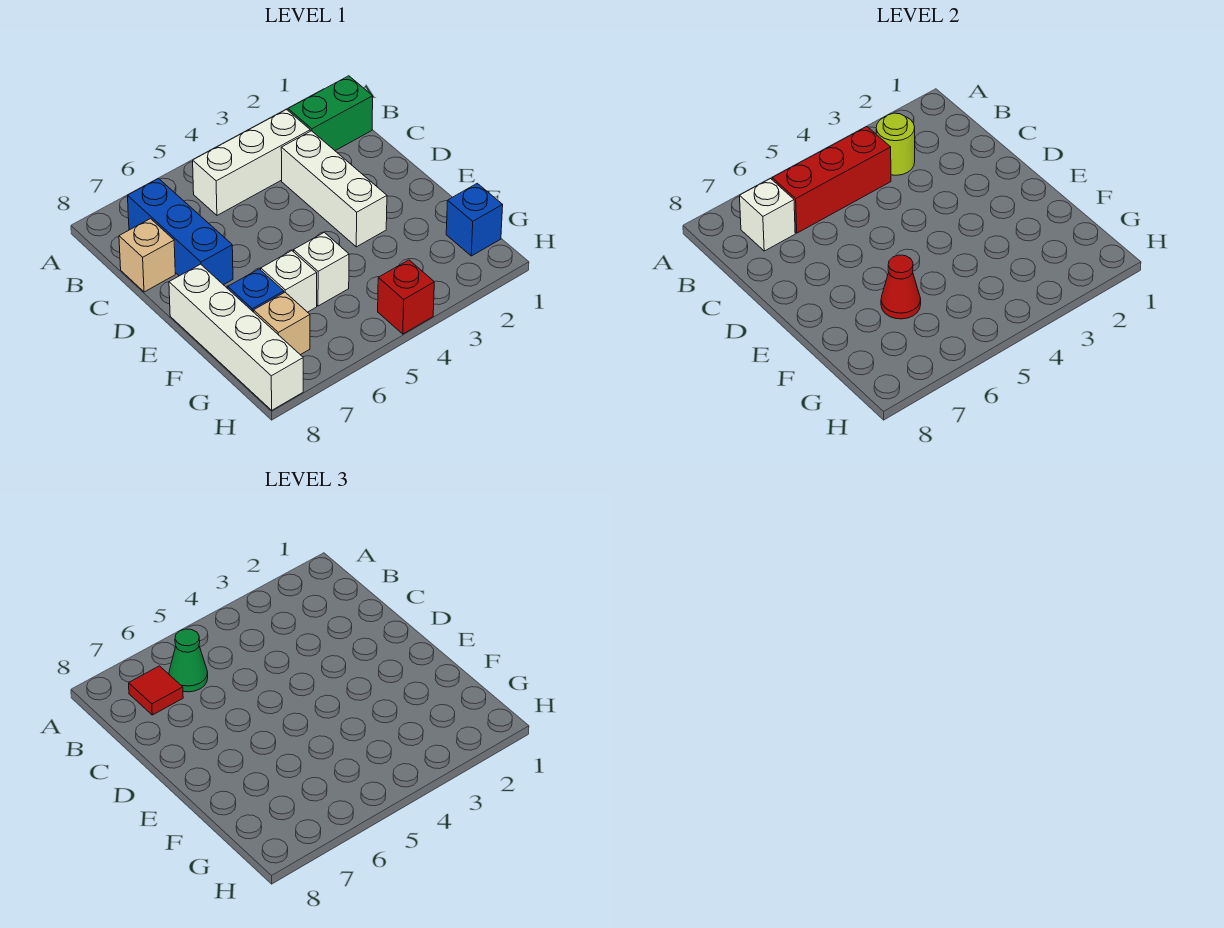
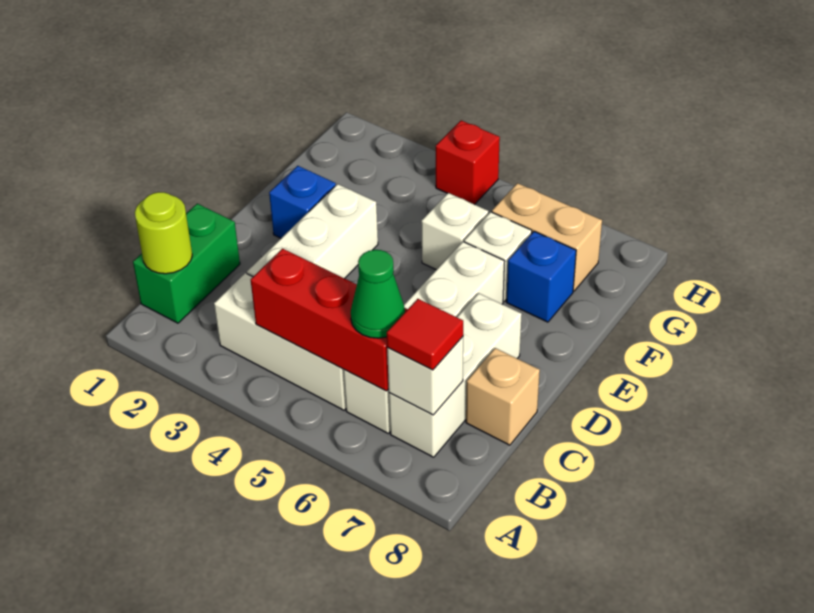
green 1x2 brick [288,76,373,151] -> green 1x2 brick turned to [133,204,240,323]
lime 1x1 round brick [876,113,915,175] -> lime 1x1 round brick moved to [135,192,192,274]
blue 1x3 brick [128,179,233,285] -> white 1x3 brick [389,293,522,457]
white 1x4 brick [169,264,303,410] -> white 1x4 brick moved to [343,242,505,433]
red 1x1 cone [881,255,921,319] -> none
blue 1x1 brick [446,183,503,256] -> blue 1x1 brick moved to [269,166,336,238]
tan 1x1 brick [254,292,310,355] -> tan 1x2 brick [492,183,602,291]

